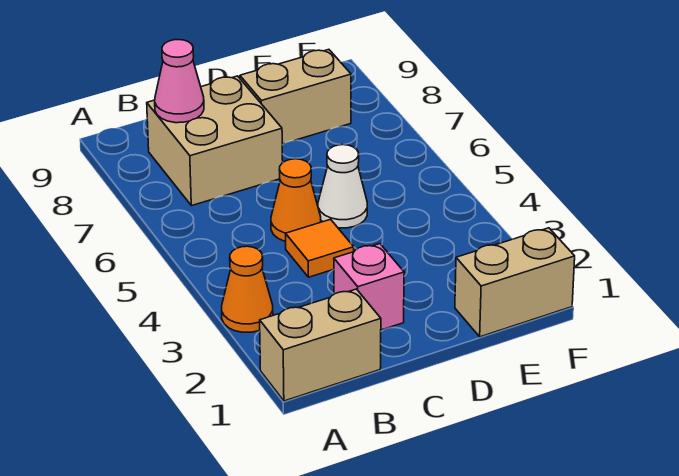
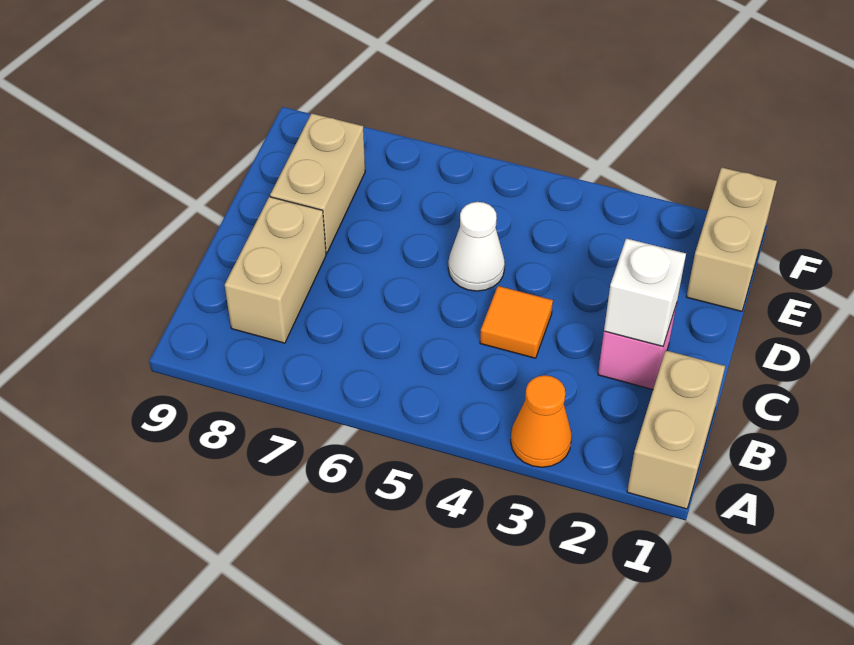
tan 2x2 brick [147,76,283,206] -> tan 1x2 brick [225,197,326,343]
pink 1x1 cone [155,40,204,123] -> none
none -> white 1x1 brick [604,238,686,346]
orange 1x1 cone [271,159,321,241] -> none

